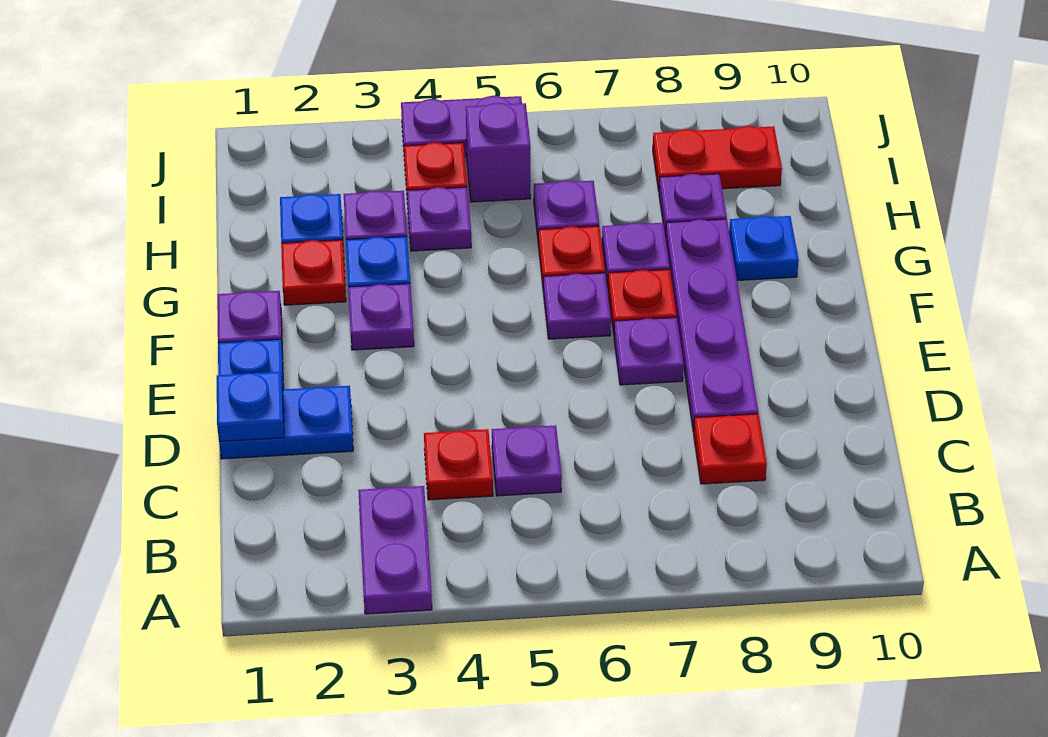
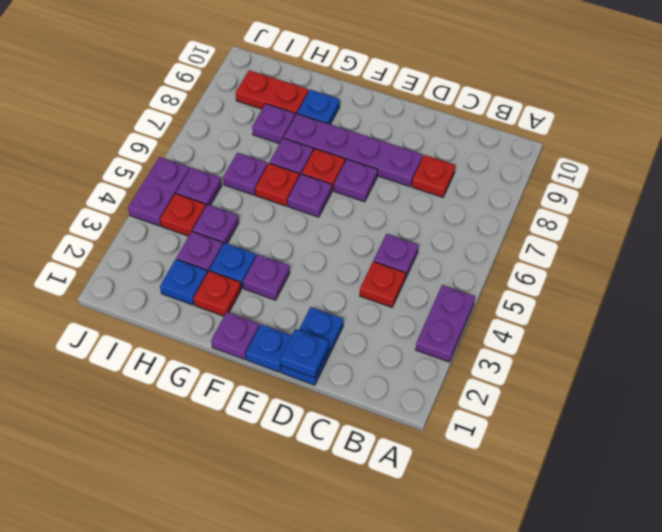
purple 1x2 plate [358,486,432,614] -> purple 1x2 plate turned to [416,285,475,362]
purple 1x1 brick [466,103,530,202] -> purple 1x1 plate [176,168,222,206]
red 1x2 plate [653,126,782,191] -> red 1x2 plate turned to [236,70,309,115]

